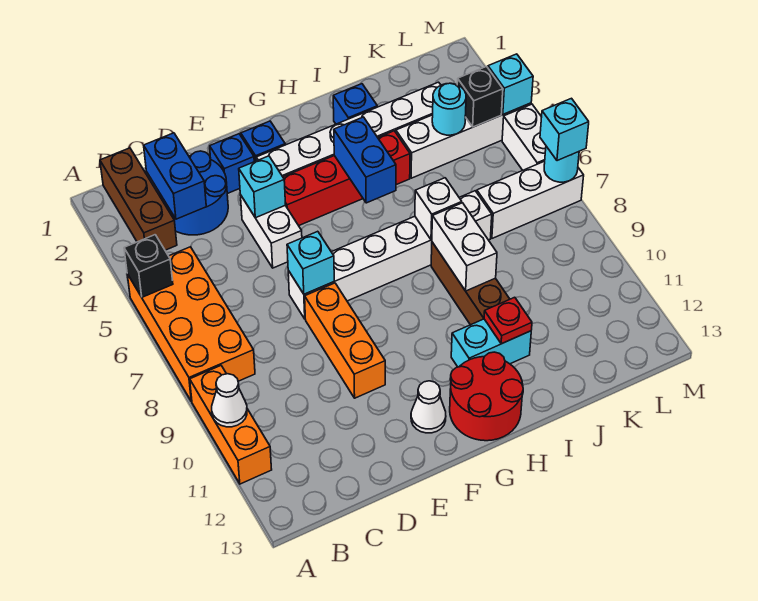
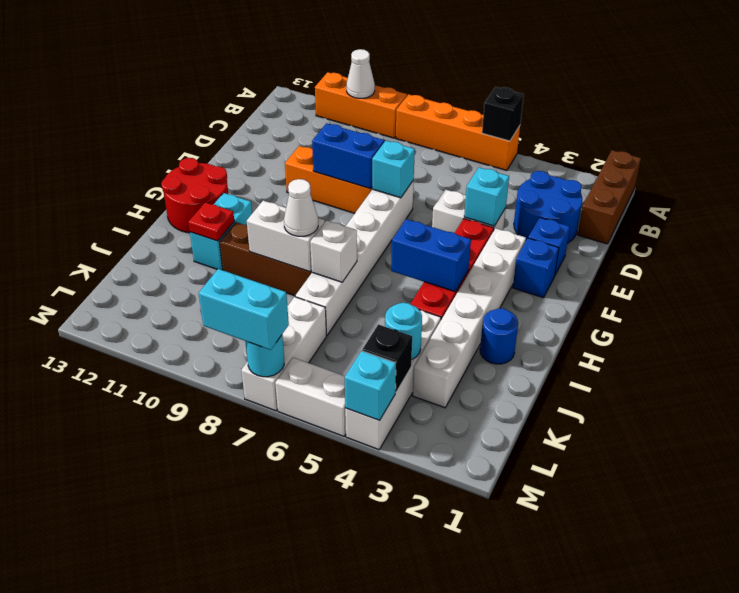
orange 2x4 brick [127,247,255,402] -> orange 1x4 brick [396,94,520,171]
brown 1x3 brick [100,148,177,250] -> brown 1x3 brick turned to [578,150,641,244]
blue 1x2 brick [144,133,206,219] -> blue 1x2 brick moved to [312,123,384,189]
white 1x1 cone [411,381,446,433] -> white 1x1 cone moved to [284,179,318,236]
blue 1x1 brick [333,84,377,124] -> blue 1x1 round brick [480,308,518,364]
cyan 1x1 brick [540,98,589,161] -> cyan 1x2 brick [199,269,289,350]

